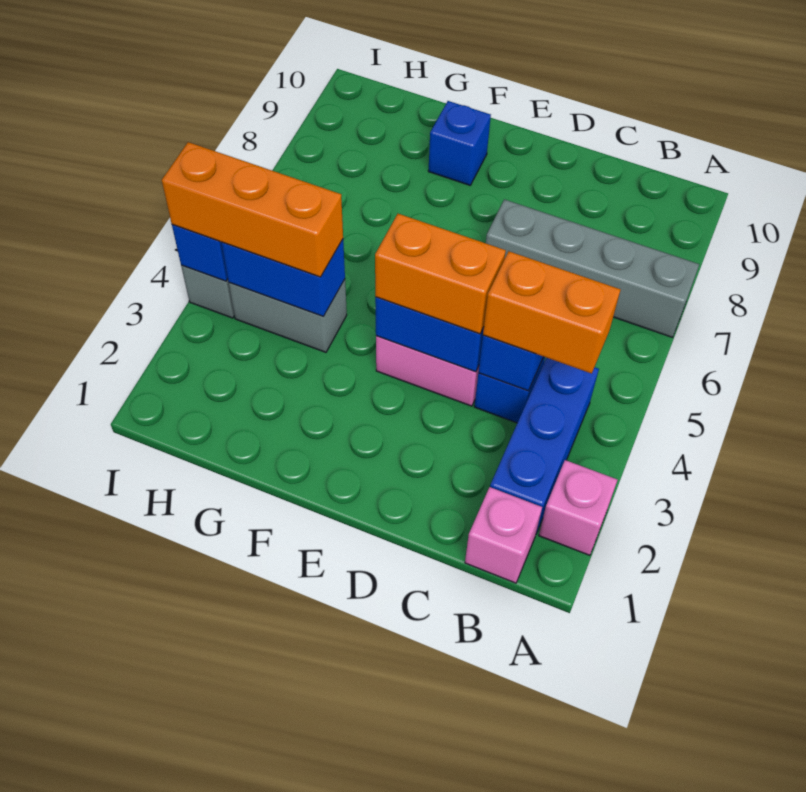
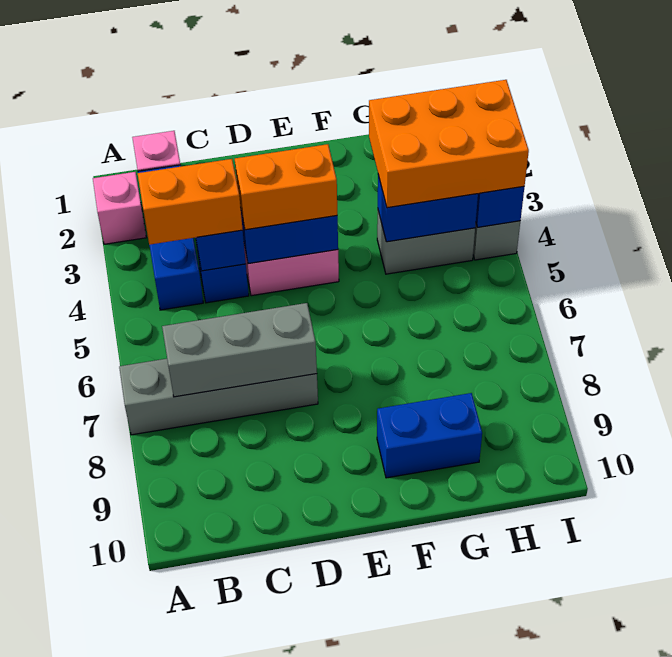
none -> grey 1x3 brick [162,303,317,397]
blue 1x1 brick [428,101,491,185] -> blue 1x2 brick [377,393,482,478]
orange 1x3 brick [162,142,343,277] -> orange 2x3 brick [369,80,529,208]

